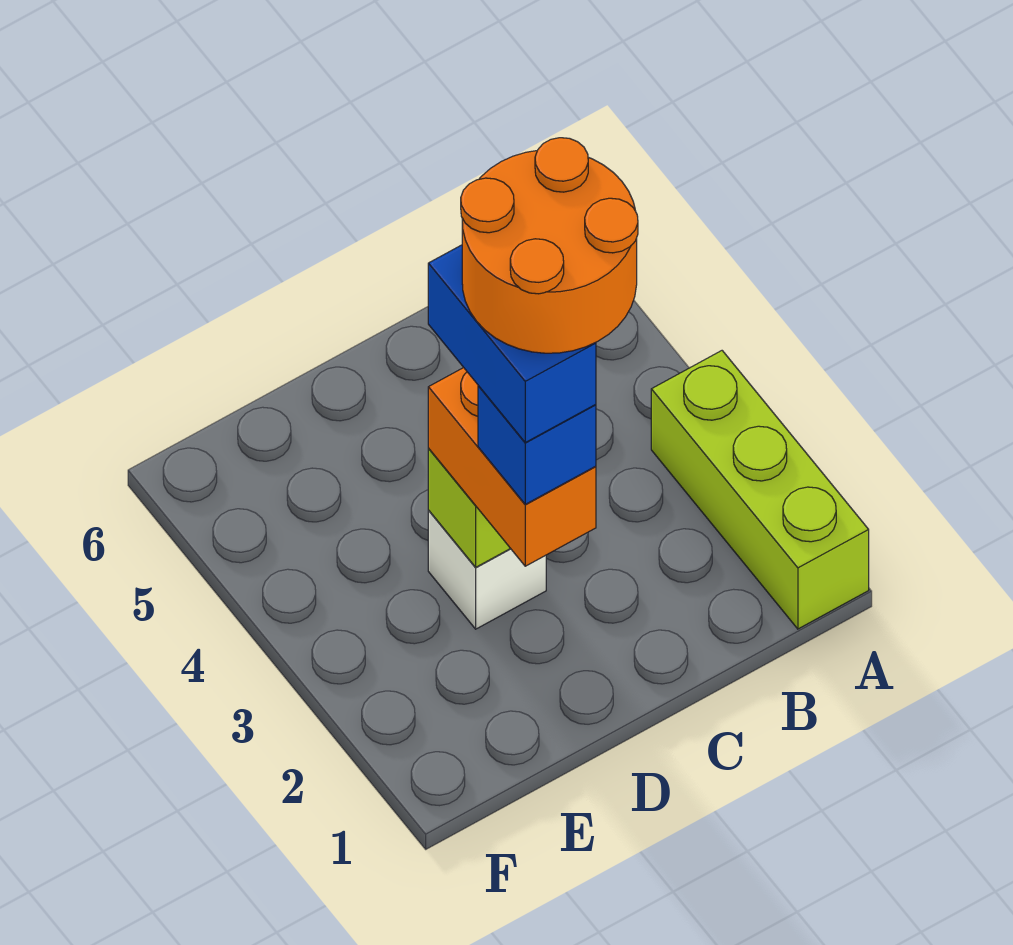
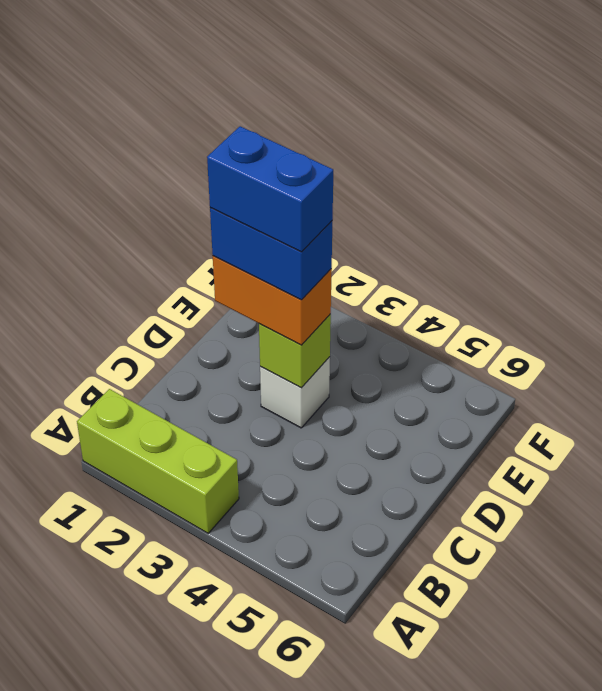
orange 2x2 round brick [461,138,638,353] -> none
blue 1x1 brick [478,386,596,504] -> blue 1x2 brick [210,208,332,300]

